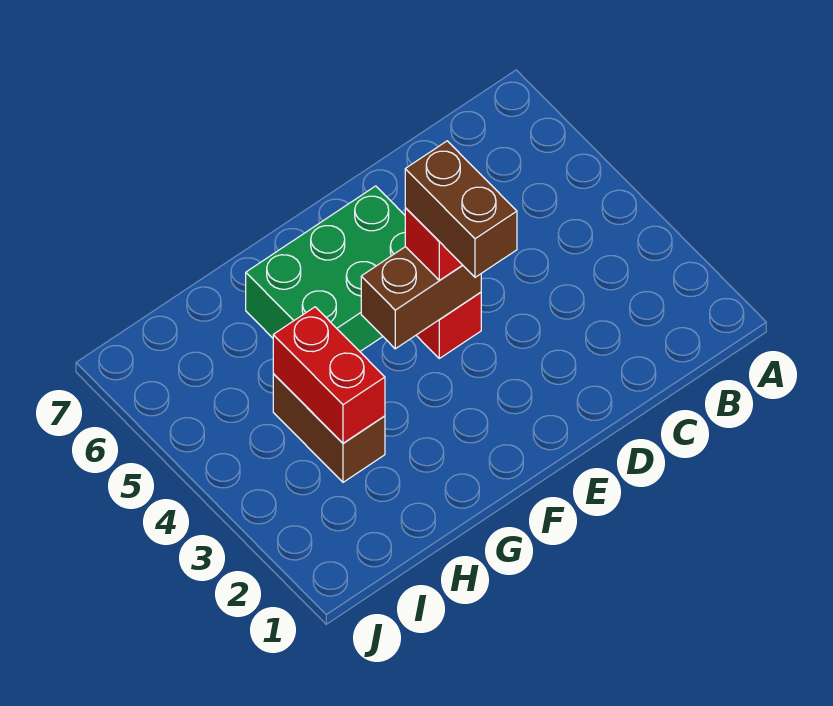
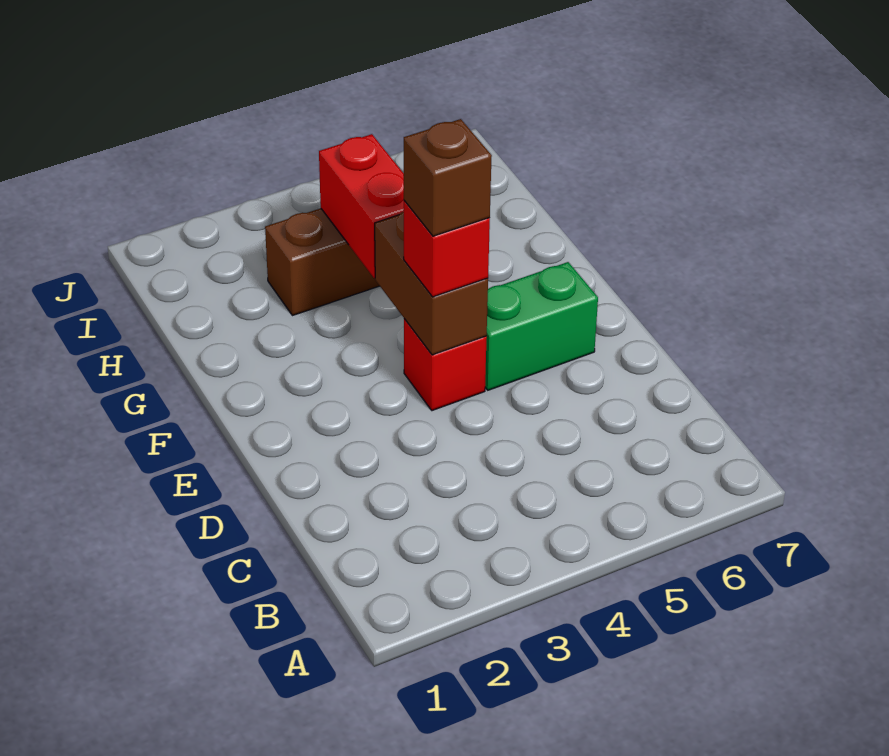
brown 1x2 brick [405,141,517,277] -> brown 1x1 brick [404,119,492,236]
green 2x3 brick [246,186,405,351] -> green 1x2 brick [485,262,598,390]
red 1x2 brick [273,307,385,443] -> red 1x2 brick turned to [319,134,404,278]

